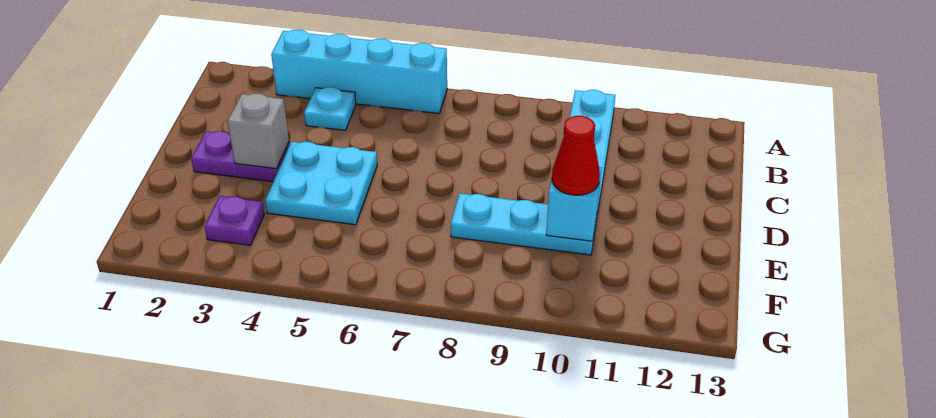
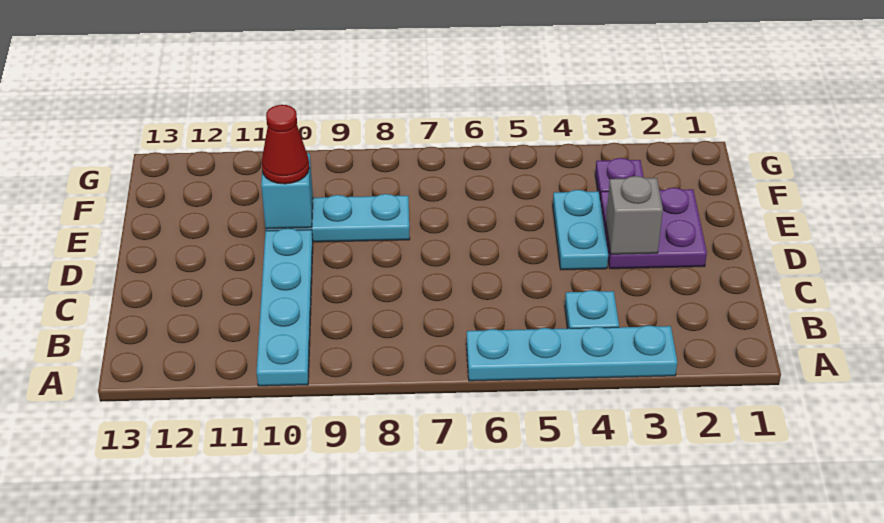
cyan 1x4 brick [271,30,447,113] -> cyan 1x4 plate [466,325,677,381]
purple 1x2 plate [191,131,290,182] -> purple 2x2 plate [600,188,707,269]
cyan 2x2 plate [265,142,377,225] -> cyan 1x2 plate [553,190,608,270]

